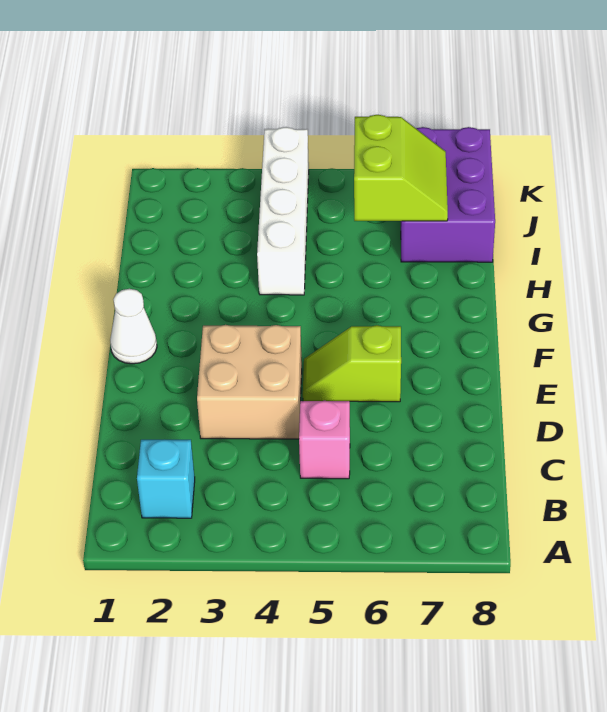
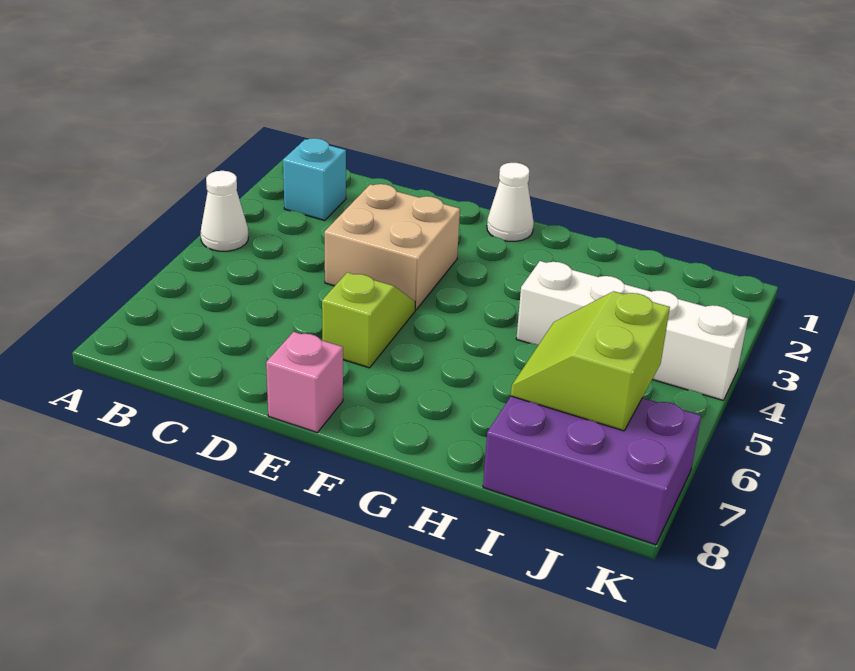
none -> white 1x1 cone [201,171,248,251]
pink 1x1 brick [299,401,350,479] -> pink 1x1 brick moved to [266,332,343,432]
lime 2x2 slope [354,115,448,221] -> lime 2x2 slope turned to [511,291,670,431]

